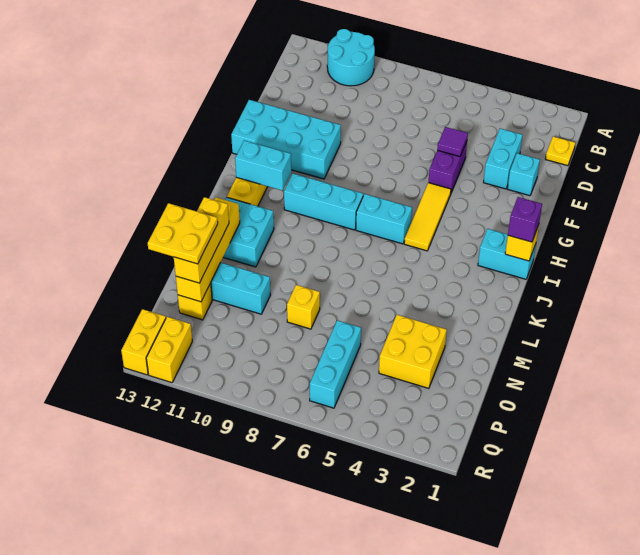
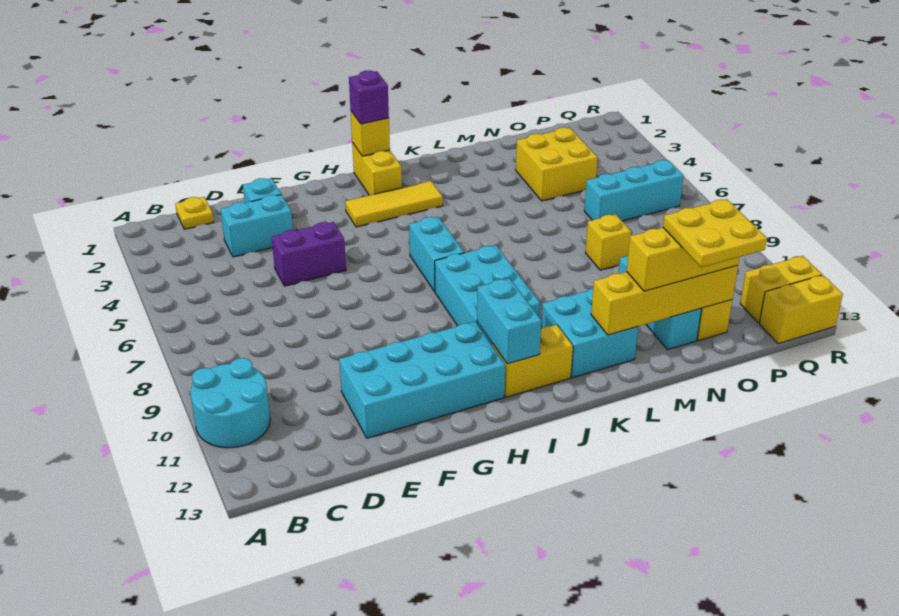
purple 1x1 tile [437,127,468,157] -> none
cyan 2x4 brick [231,100,341,179] -> cyan 2x4 brick turned to [339,322,505,438]
yellow 1x3 tile [404,183,451,251] -> yellow 1x3 tile moved to [345,181,443,227]
cyan 1x2 brick [478,229,536,279] -> yellow 1x2 brick [352,143,402,195]
cyan 1x3 brick [284,174,363,230] -> cyan 2x3 brick [435,245,540,345]

